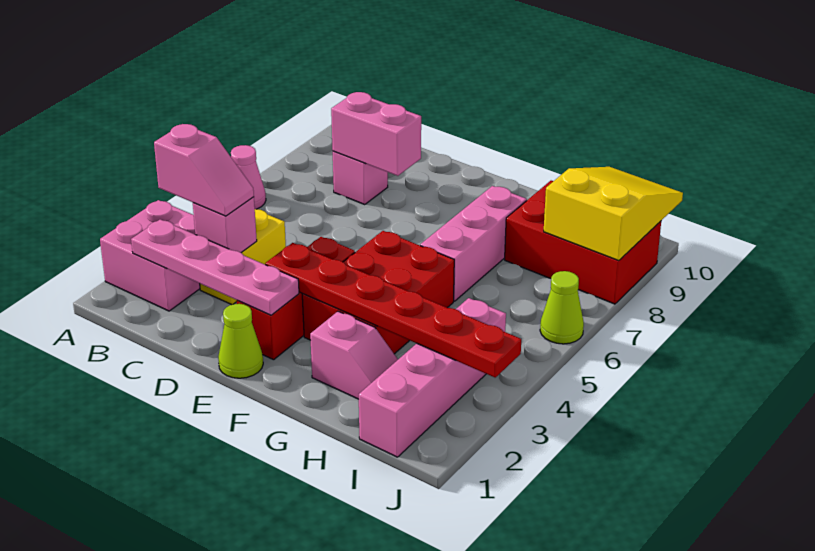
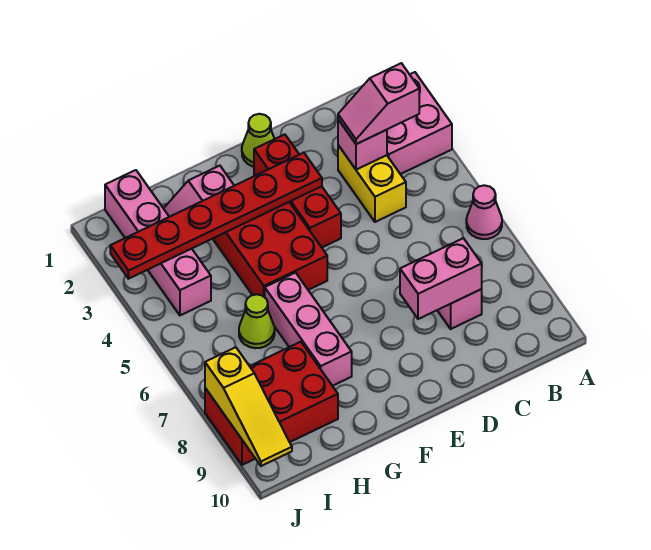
pink 1x4 plate [131,219,299,315] -> none
yellow 2x3 slope [544,167,683,261] -> yellow 1x3 slope [205,347,292,466]
lime 1x1 cone [540,271,584,344] -> lime 1x1 cone moved to [239,294,275,348]

